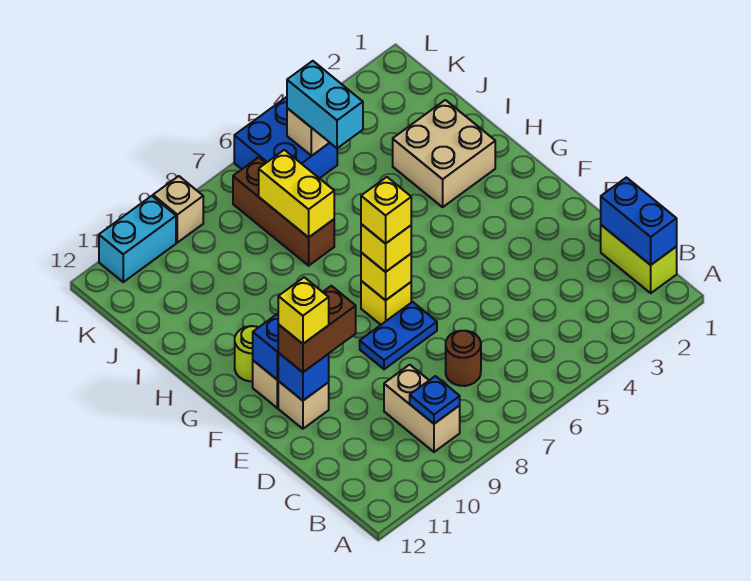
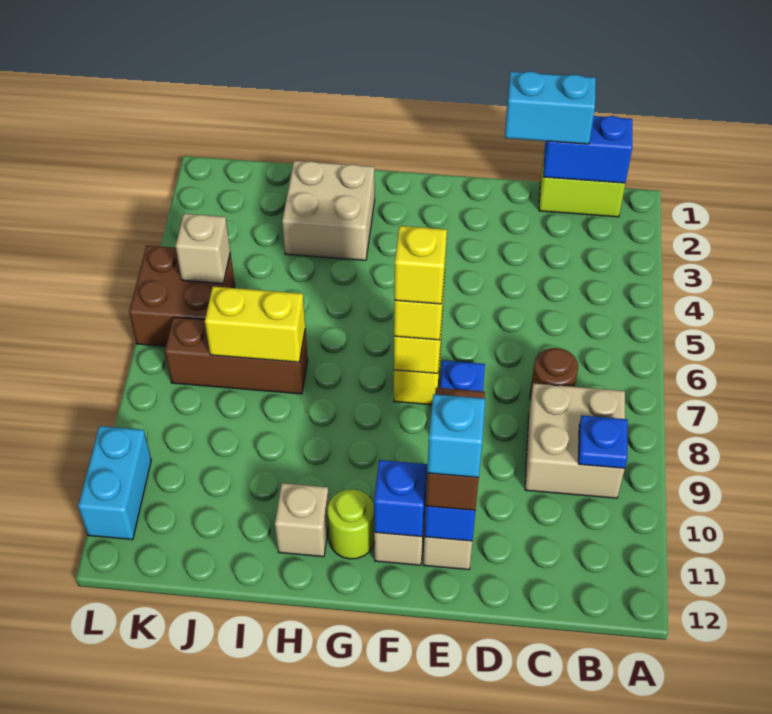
tan 1x2 brick [384,365,460,452] -> tan 2x2 brick [525,384,625,498]
yellow 1x1 brick [278,277,329,344] -> cyan 1x1 brick [427,394,485,477]
cyan 1x2 brick [287,61,363,148] -> cyan 1x2 brick moved to [505,71,596,144]
blue 2x2 brick [234,97,337,178] -> brown 2x2 brick [129,245,235,346]
tan 1x1 brick [153,176,203,243] -> tan 1x1 brick moved to [275,483,329,557]

